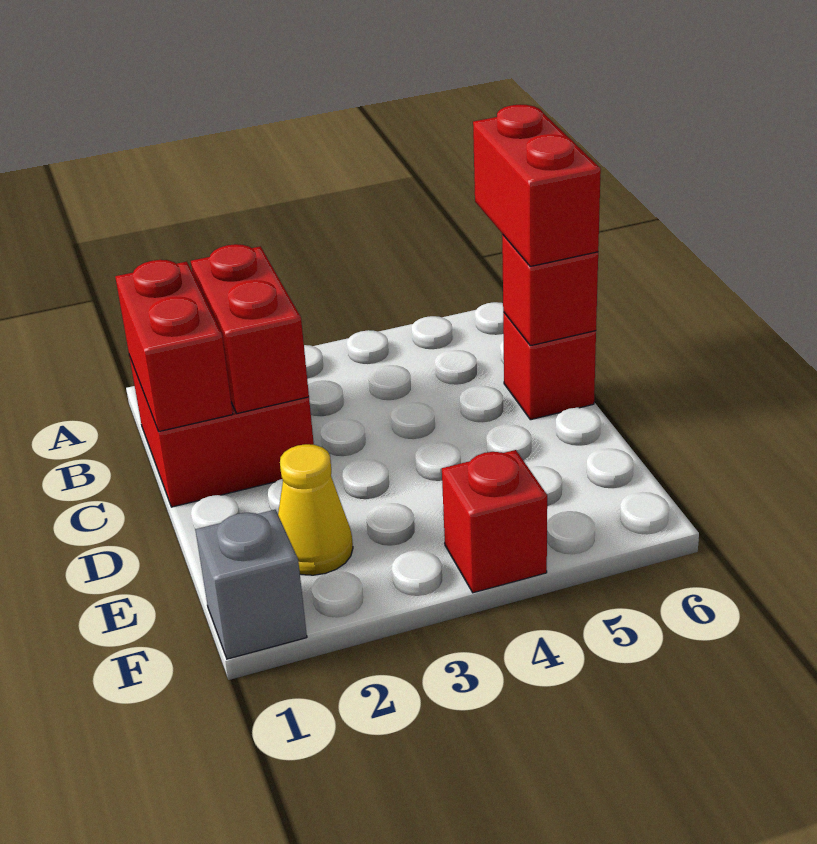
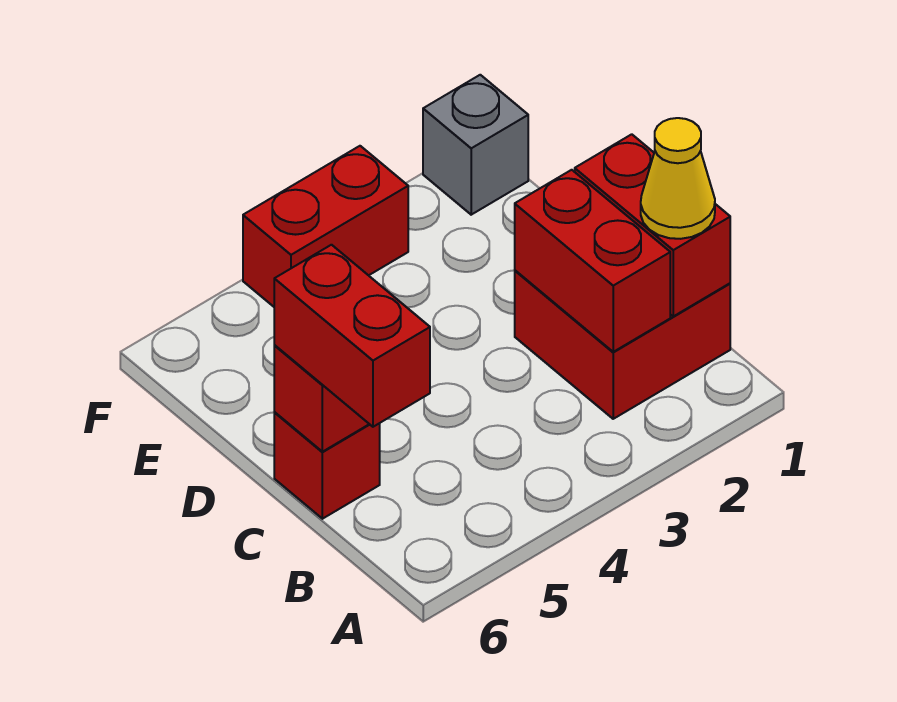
yellow 1x1 cone [278,444,353,575] -> yellow 1x1 cone moved to [641,118,715,239]
red 1x1 brick [442,450,547,593] -> red 1x2 brick [243,146,408,307]

